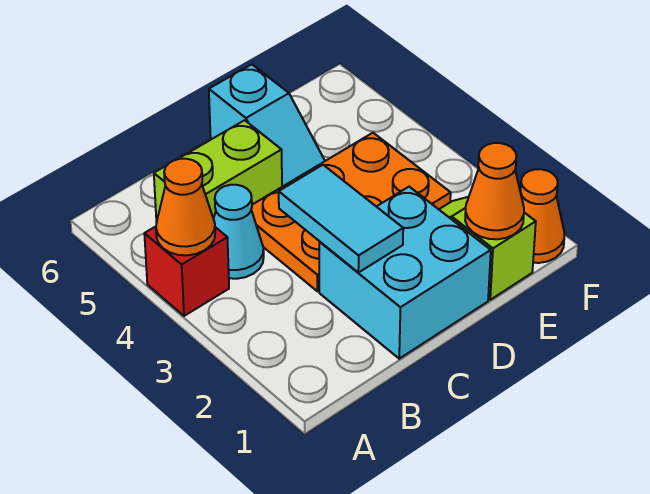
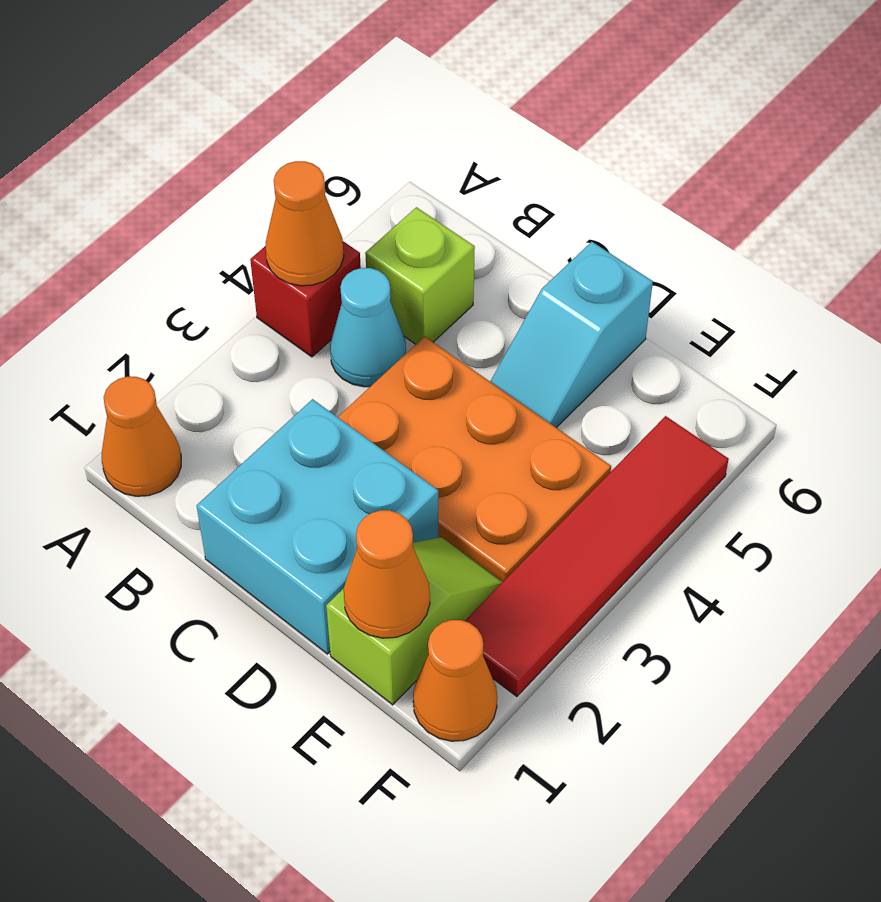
none -> orange 1x1 cone [102,377,181,496]
lime 1x2 brick [154,120,282,223] -> lime 1x1 brick [365,207,475,344]
cyan 1x2 tile [279,165,403,273] -> none
none -> red 1x4 tile [465,416,729,697]

